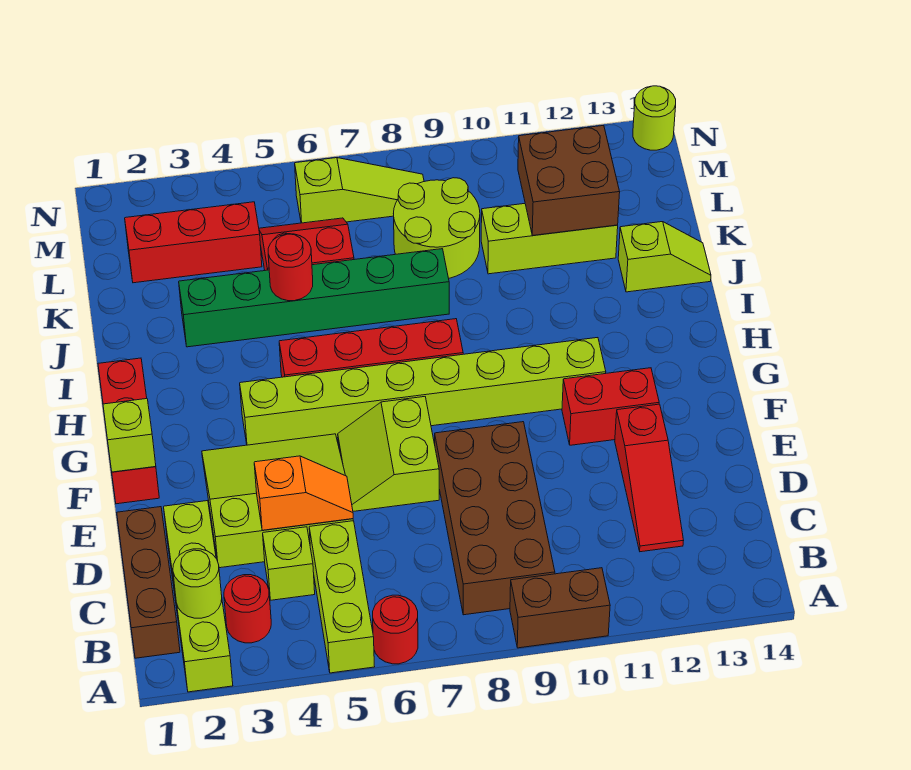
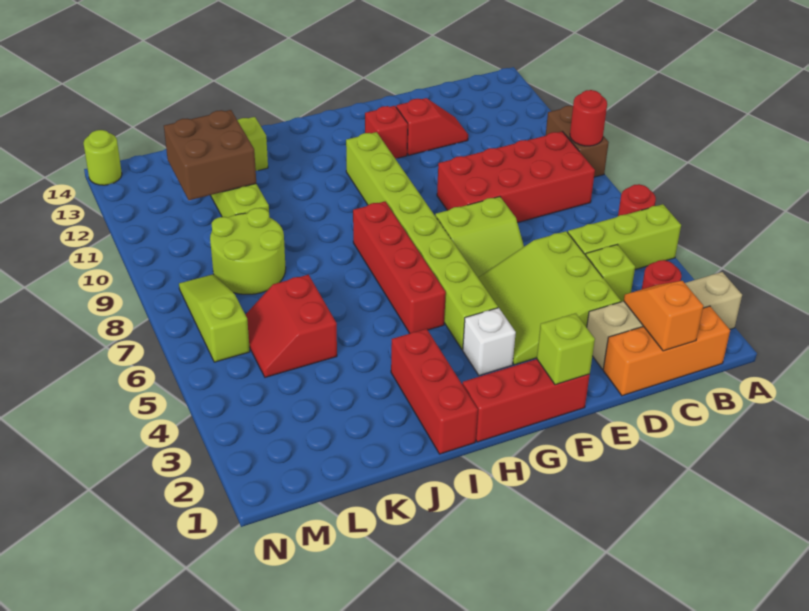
lime 1x4 brick [164,501,233,692] -> tan 1x4 brick [587,272,742,369]
brown 1x3 brick [117,507,180,658] -> orange 1x3 brick [603,306,730,396]
lime 1x1 round brick [173,549,222,618] -> none
brown 2x4 brick [435,422,555,615] -> red 2x4 brick [437,132,595,223]
red 1x3 slope [615,404,684,552] -> red 1x2 slope [396,98,468,155]
orange 1x2 slope [254,456,353,530] -> orange 1x2 slope moved to [624,281,704,351]
red 1x2 brick [562,368,659,445] -> red 1x1 brick [365,106,408,159]
none -> white 1x1 brick [463,308,516,375]
green 1x6 brick [179,249,449,347] -> none
red 1x1 round brick [268,234,313,301] -> red 1x1 round brick moved to [570,90,607,146]
red 1x3 brick [125,202,262,283] -> red 1x3 brick moved to [391,329,478,454]

